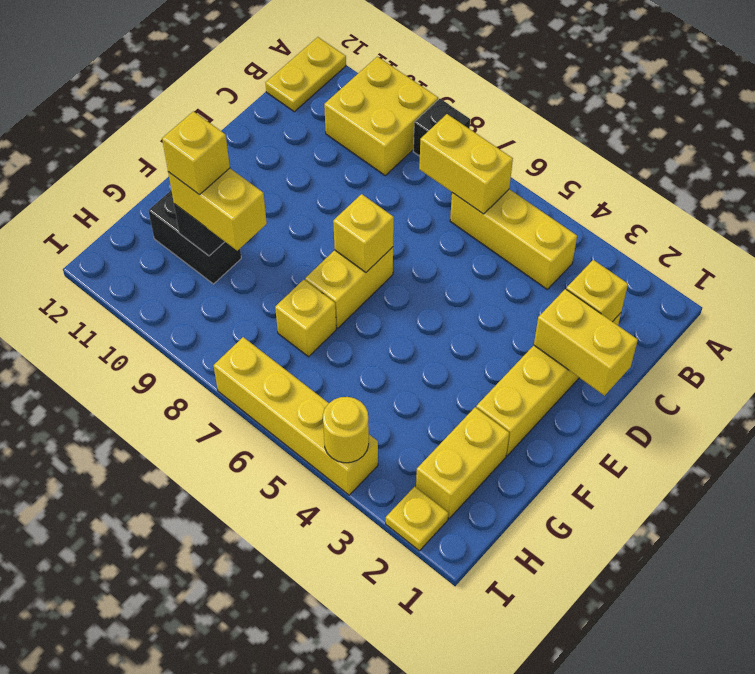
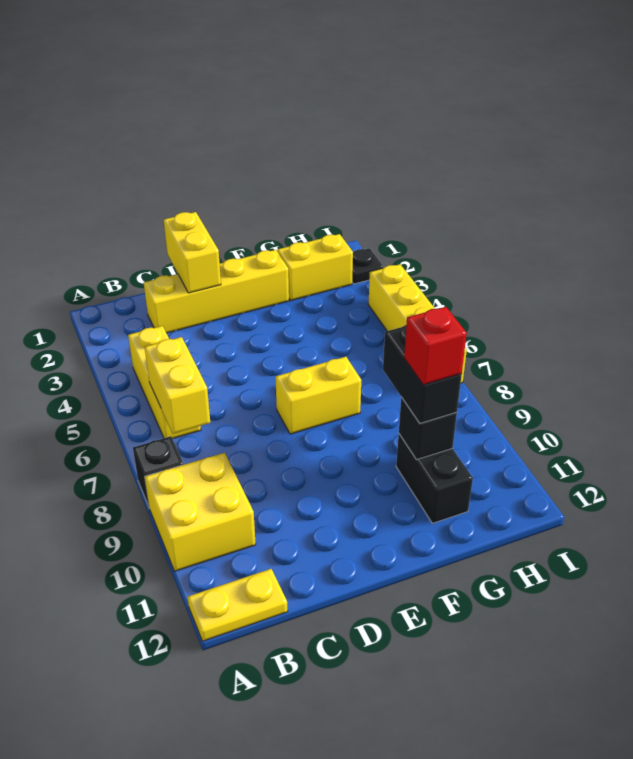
yellow 1x1 brick [566,260,628,322] -> none
yellow 1x1 brick [333,194,394,272] -> none
yellow 1x1 brick [275,280,336,357] -> none
yellow 1x2 brick [168,168,267,251] -> black 1x2 brick [383,325,462,423]
yellow 1x1 brick [162,111,230,195] -> red 1x1 brick [404,307,467,385]
yellow 1x1 plate [386,487,448,551] -> black 1x1 plate [352,248,383,284]
yellow 1x1 round brick [323,397,369,463] -> none

